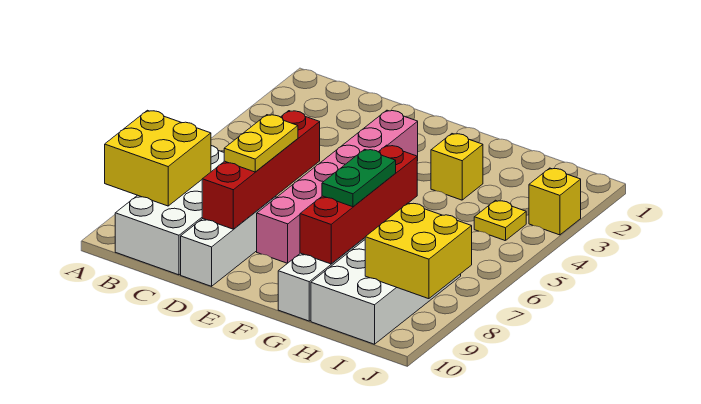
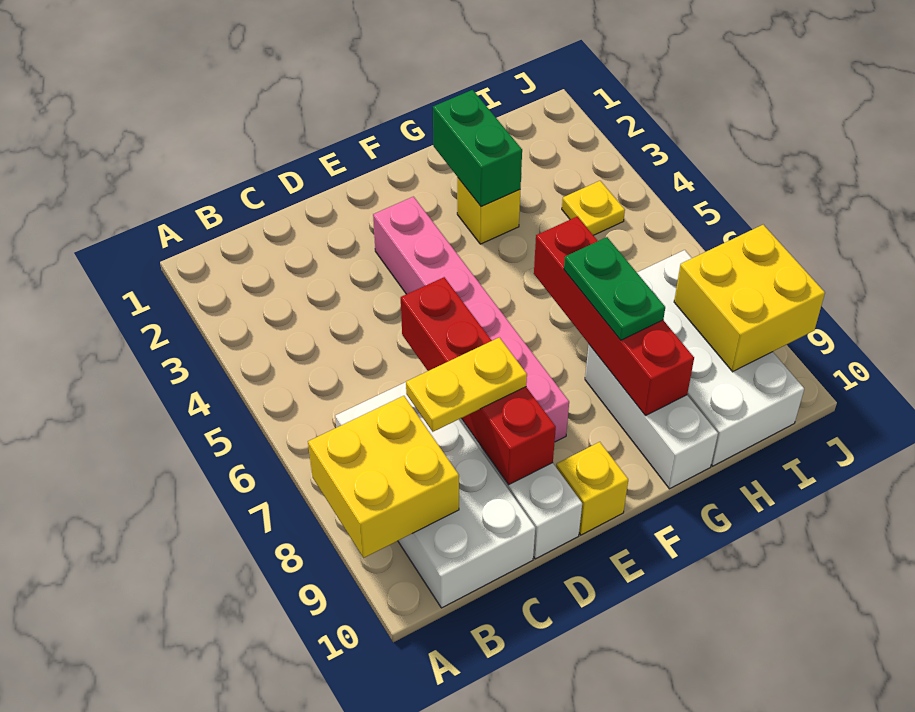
yellow 1x2 plate [224,115,298,172] -> yellow 1x2 plate turned to [406,337,527,432]
none -> green 1x2 brick [433,90,522,206]
yellow 1x1 brick [529,168,581,235] -> yellow 1x1 brick moved to [556,442,628,535]

